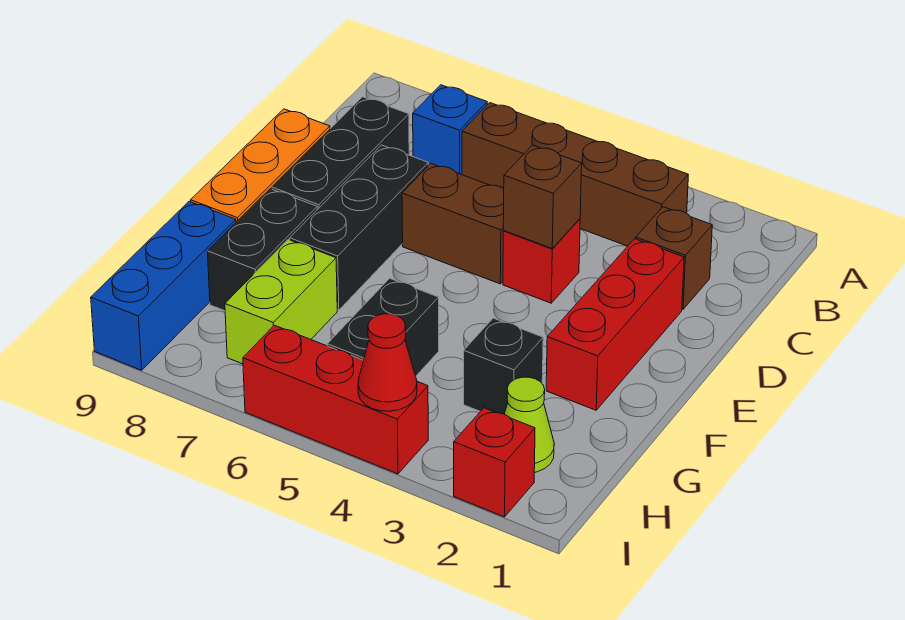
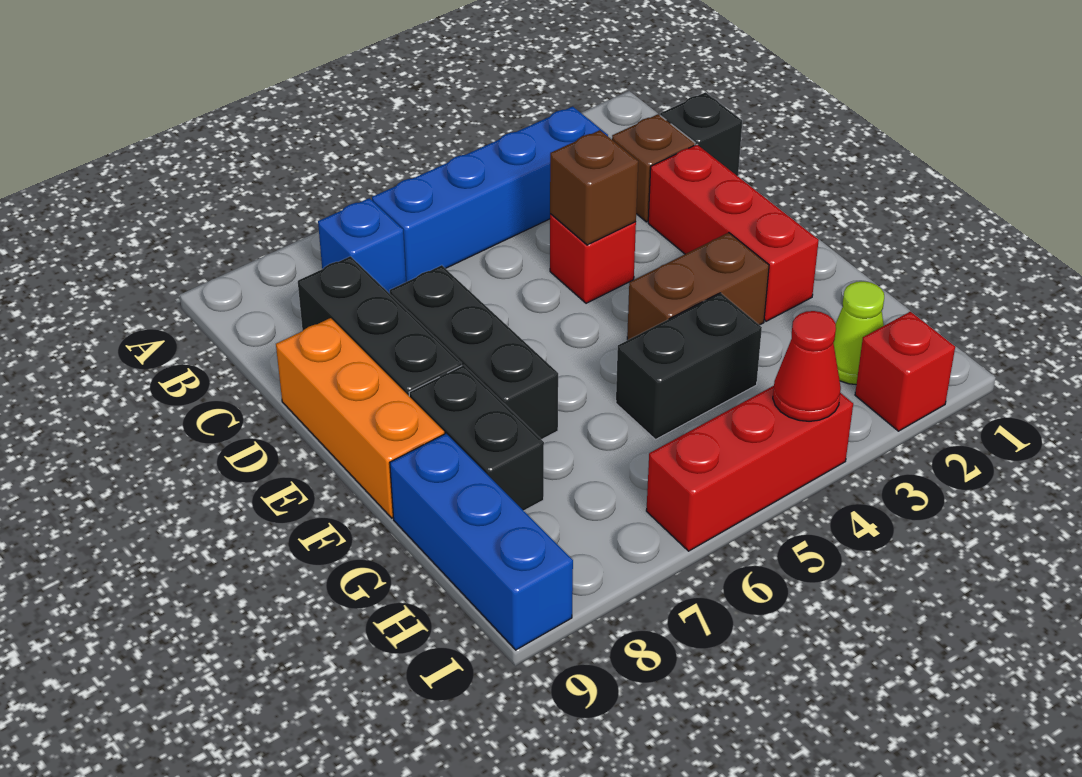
brown 1x4 brick [462,103,688,246] -> blue 1x4 brick [372,106,608,282]
brown 1x2 brick [402,164,504,284] -> brown 1x2 brick moved to [627,233,769,340]
black 1x1 brick [464,318,543,414] -> black 1x1 brick moved to [660,92,742,176]
black 1x2 brick [327,278,439,376] -> black 1x2 brick turned to [616,293,762,440]
lime 1x2 brick [225,239,337,364] -> none

